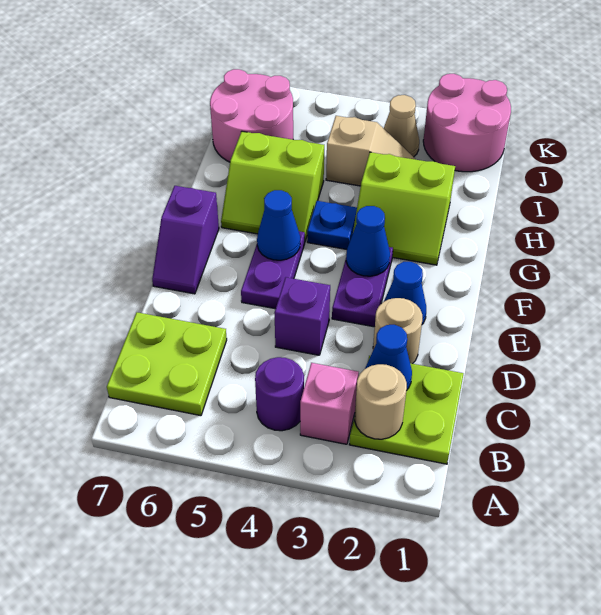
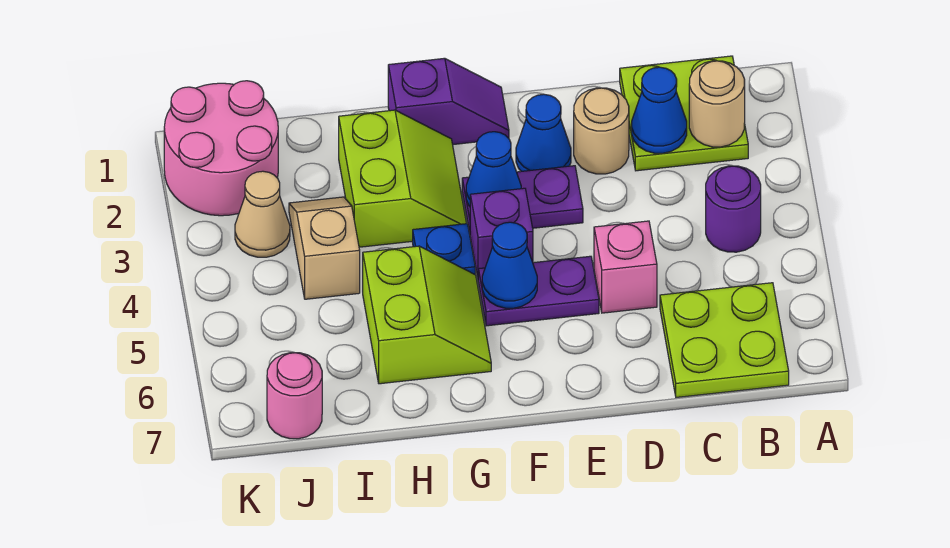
pink 1x1 brick [300,363,359,444] -> pink 1x1 brick moved to [594,221,657,313]
purple 1x1 brick [274,277,330,355] -> purple 1x1 brick moved to [470,188,533,277]
purple 1x2 slope [152,186,219,294] -> purple 1x2 slope moved to [388,58,509,145]
pink 2x2 round brick [210,69,293,162] -> pink 1x1 round brick [267,353,322,439]

